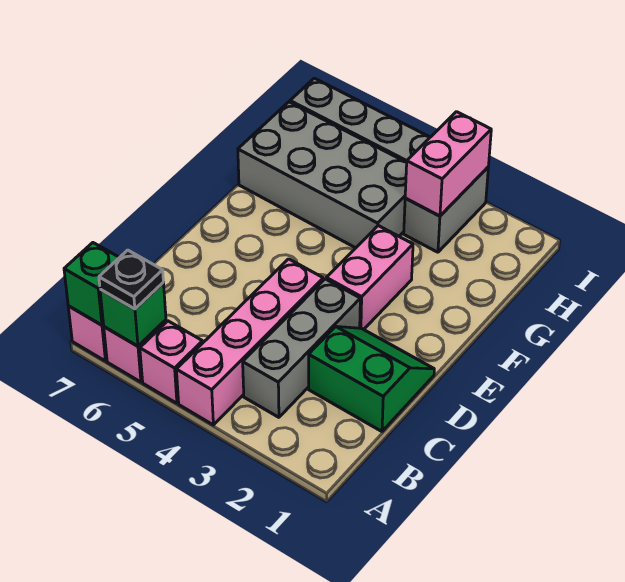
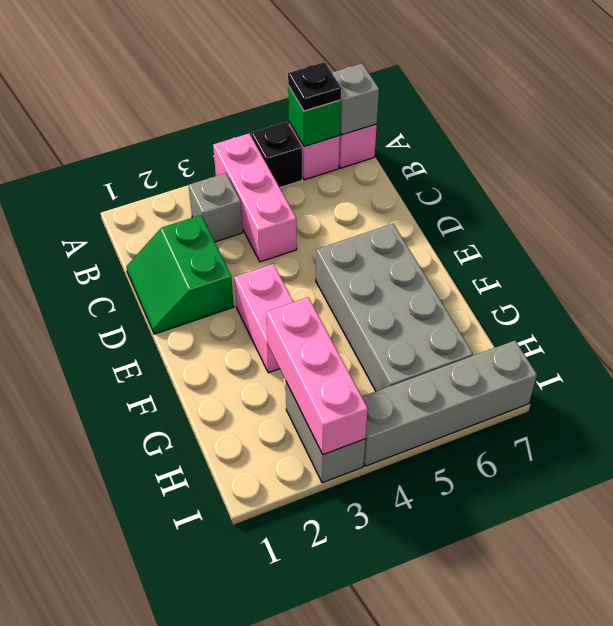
pink 1x4 brick [176,259,323,425] -> pink 1x3 brick [213,134,297,262]
pink 1x1 brick [140,321,203,403] -> black 1x1 brick [251,122,302,188]
green 1x1 brick [64,243,120,325] -> grey 1x1 brick [332,64,379,135]
grey 1x3 brick [243,279,360,417] -> grey 1x1 brick [189,173,243,242]
green 2x2 slope [309,326,434,431] -> green 2x2 slope turned to [126,215,234,334]
grey 2x4 brick [238,102,407,248] -> grey 2x4 brick turned to [316,224,473,391]
pink 1x2 brick [405,112,491,216] -> pink 1x3 brick [266,298,368,455]

